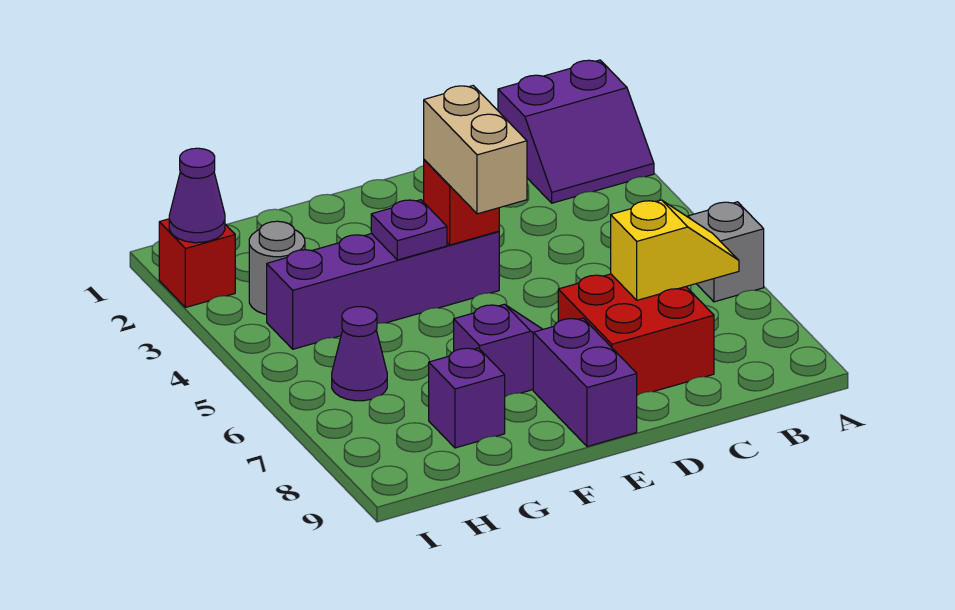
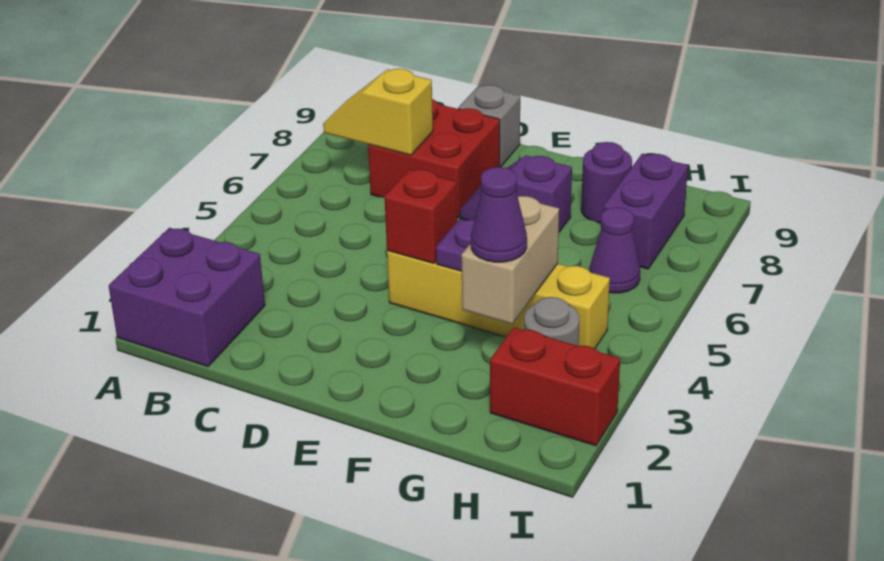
purple 2x2 slope [498,60,654,203] -> purple 2x2 brick [109,228,265,367]
grey 1x1 brick [688,202,764,302] -> grey 1x1 brick moved to [458,85,520,167]
purple 1x4 brick [267,231,499,349] -> yellow 1x4 brick [387,251,610,349]
tan 1x2 brick [424,86,527,214] -> tan 1x2 brick moved to [461,196,559,324]
purple 1x2 brick [533,318,637,447] -> purple 1x2 brick moved to [604,154,688,269]
purple 1x1 brick [429,348,505,448] -> purple 1x1 round brick [581,142,632,223]
red 1x1 brick [159,219,235,308] -> red 1x2 brick [490,327,620,446]
purple 1x1 cone [169,148,225,243] -> purple 1x1 cone moved to [471,167,527,262]

